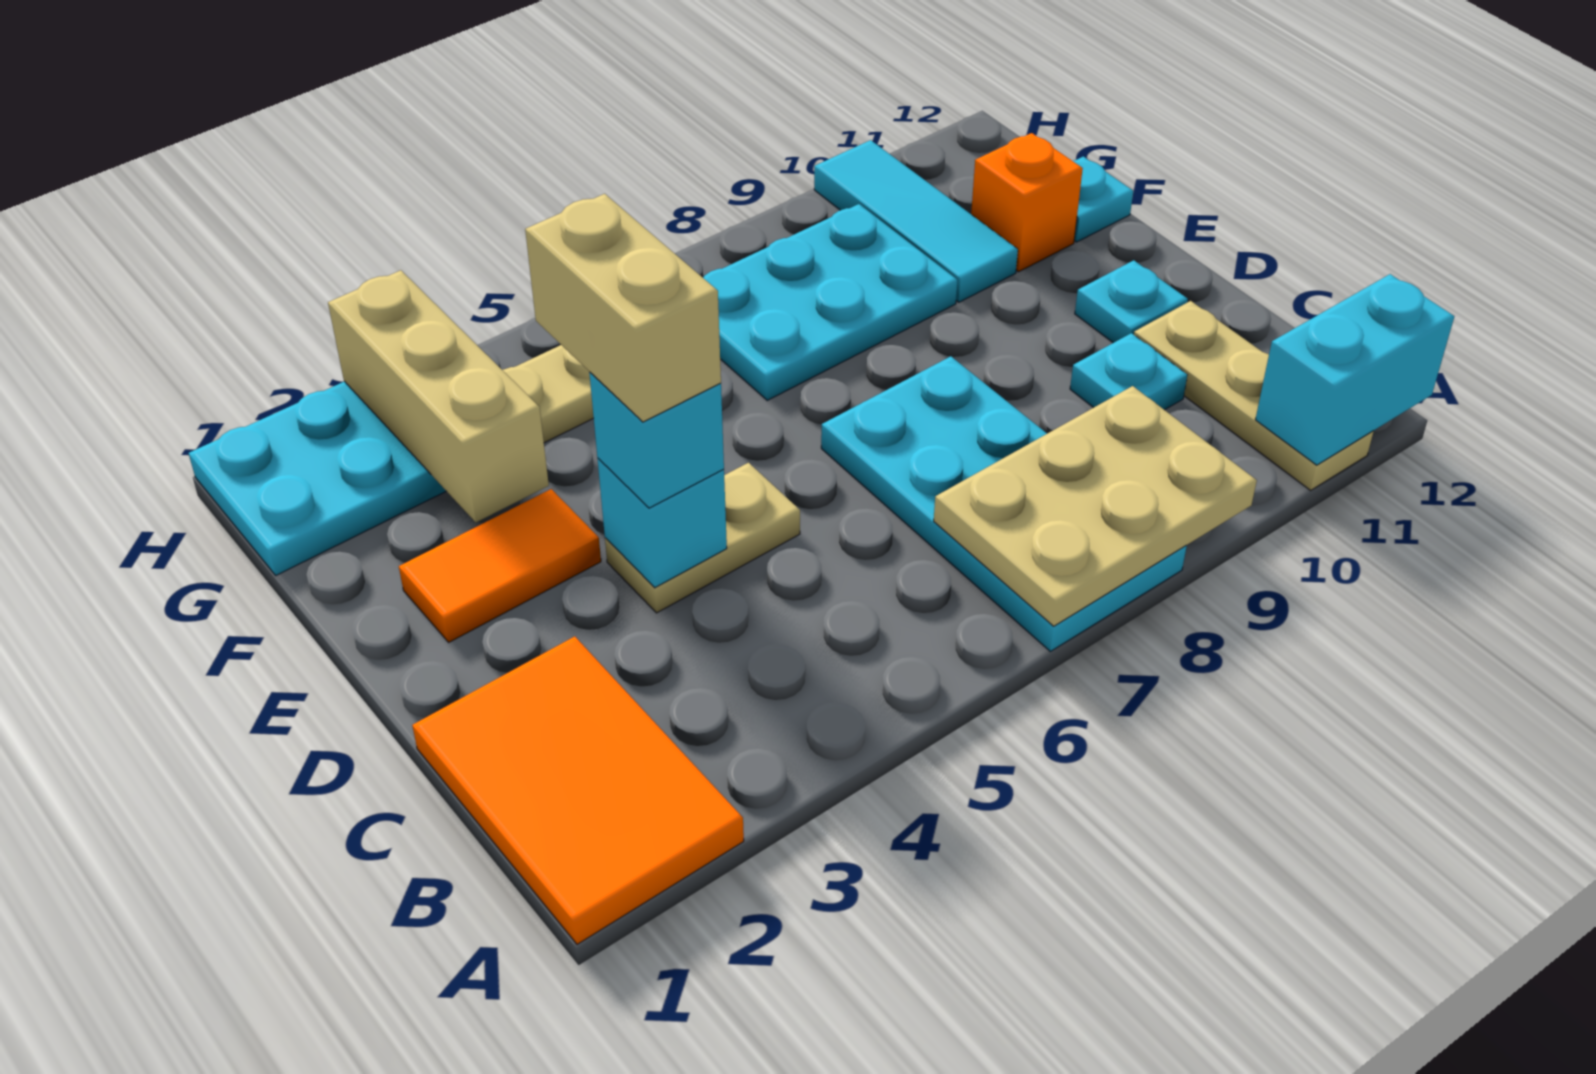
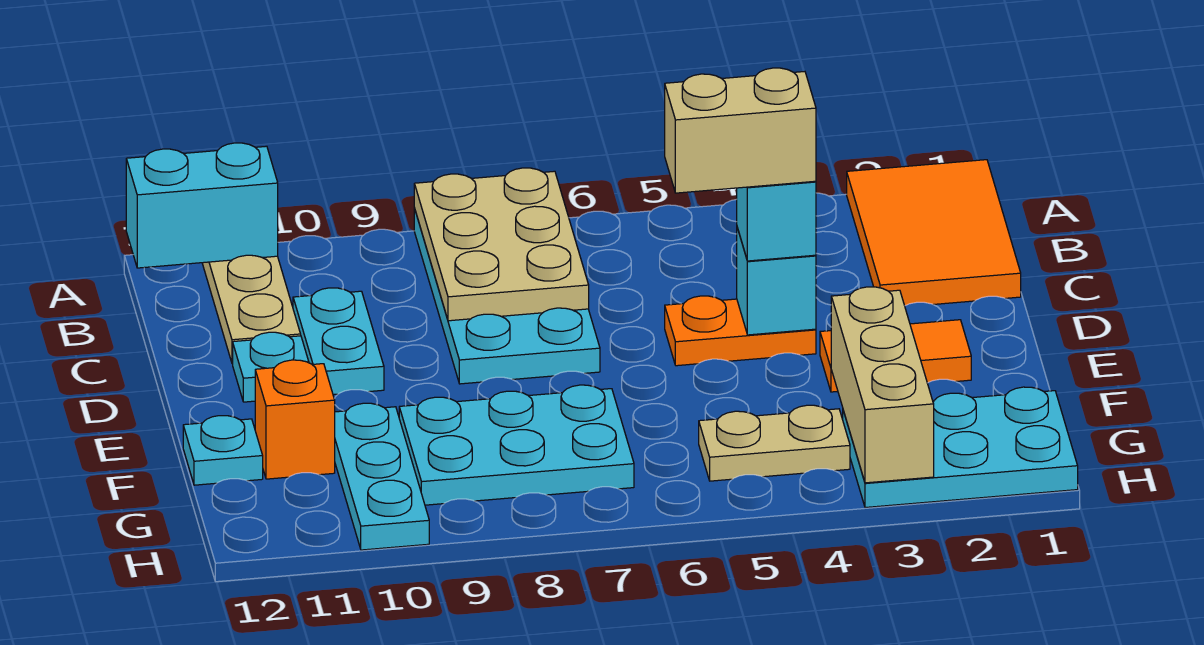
tan 2x3 plate [934,386,1257,626] -> tan 2x3 plate turned to [414,168,589,321]
cyan 1x1 plate [1070,333,1187,410] -> cyan 1x2 plate [293,288,384,395]
tan 1x2 plate [605,463,800,613] -> orange 1x2 plate [665,296,816,366]
tan 1x2 brick [525,194,721,422] -> tan 1x2 brick turned to [665,68,816,193]
cyan 1x3 tile [814,140,1018,302] -> cyan 1x3 plate [335,403,429,550]

